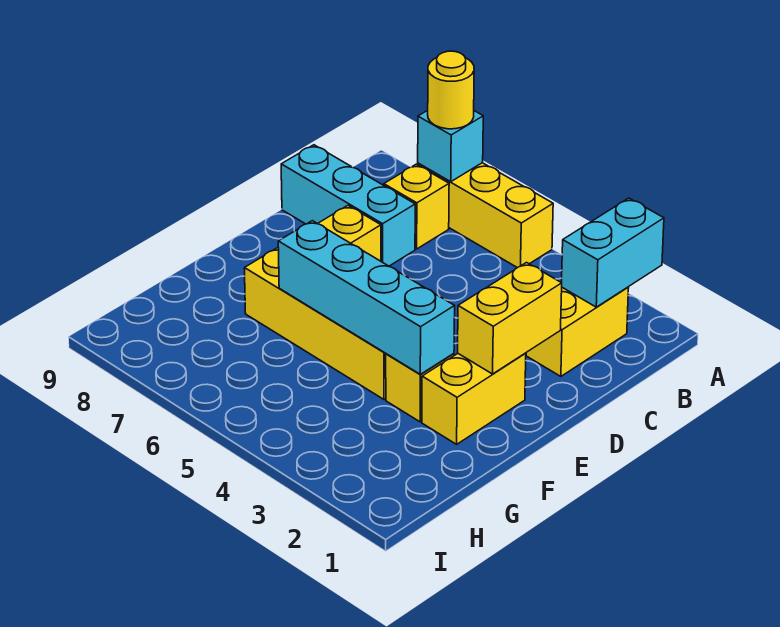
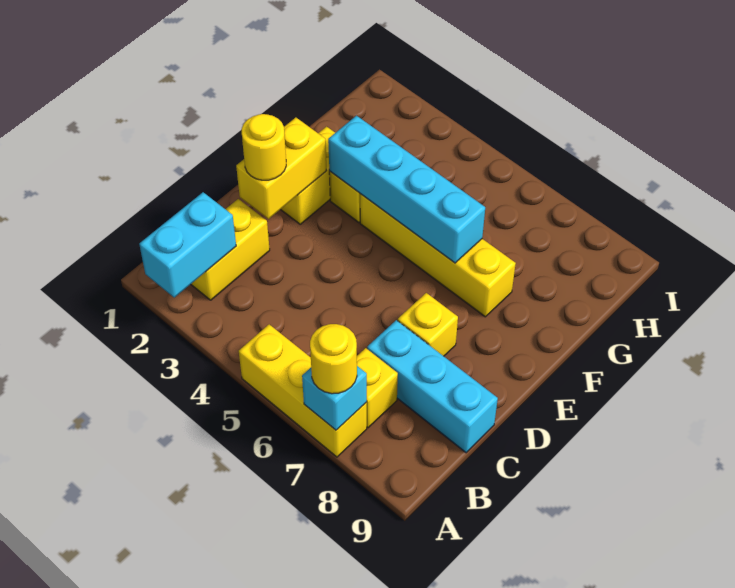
none -> yellow 1x1 round brick [242,114,286,180]

